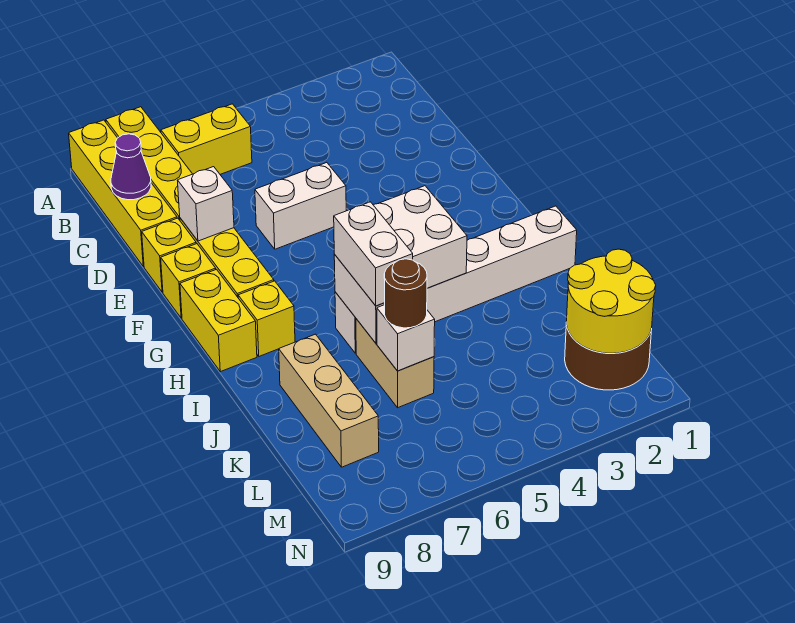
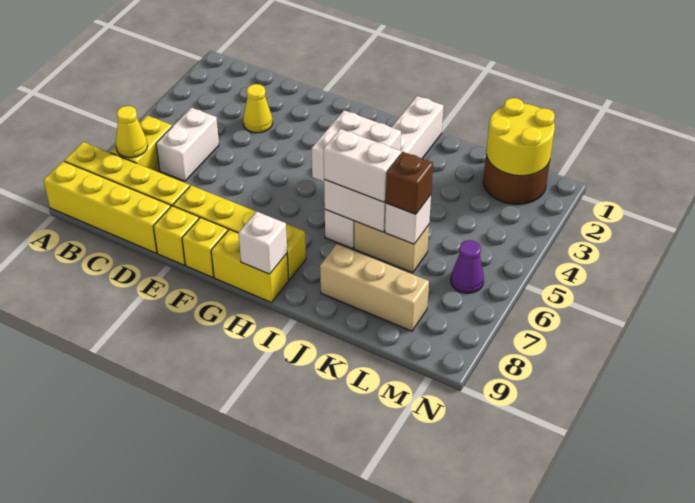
none -> yellow 1x1 cone [116,106,148,158]
purple 1x1 cone [111,134,151,200] -> purple 1x1 cone moved to [451,240,484,293]
none -> yellow 1x1 cone [243,84,272,133]
white 1x2 brick [255,163,346,249] -> white 1x2 brick moved to [156,108,219,181]
white 1x1 brick [177,167,234,241] -> white 1x1 brick moved to [238,212,287,274]
brown 1x1 round brick [384,259,427,328] -> brown 1x1 brick [386,152,433,214]

